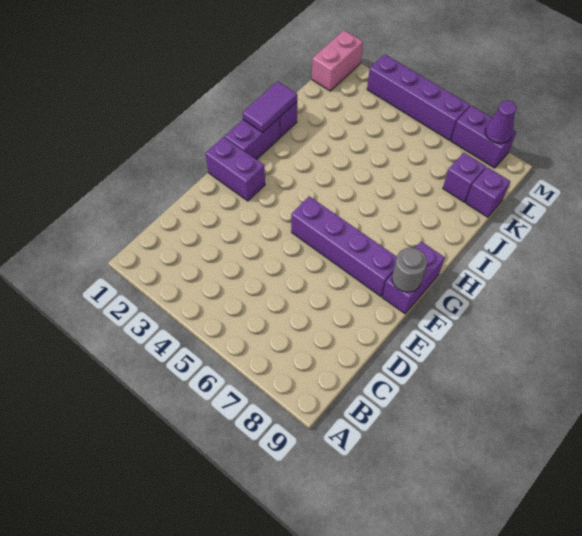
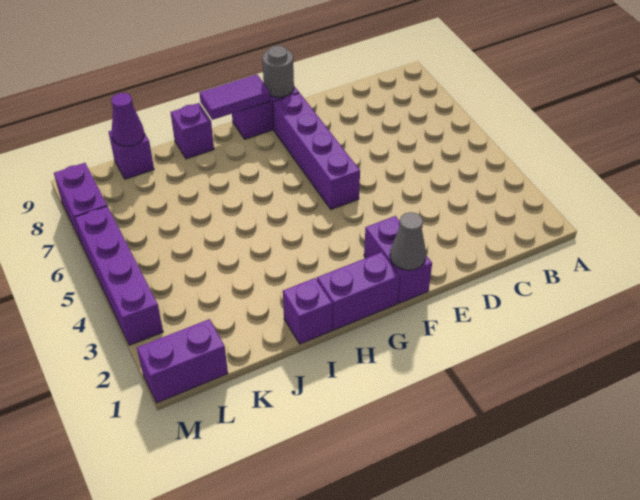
none -> grey 1x1 cone [390,212,426,270]
purple 1x2 tile [242,81,297,132] -> purple 1x2 tile moved to [199,74,270,120]
purple 1x1 brick [443,153,486,202] -> purple 1x1 brick moved to [171,103,214,159]
pink 1x2 brick [312,30,363,91] -> purple 1x2 brick [137,319,228,403]
purple 1x1 cone [485,101,517,144] -> purple 1x1 cone moved to [111,93,144,146]

